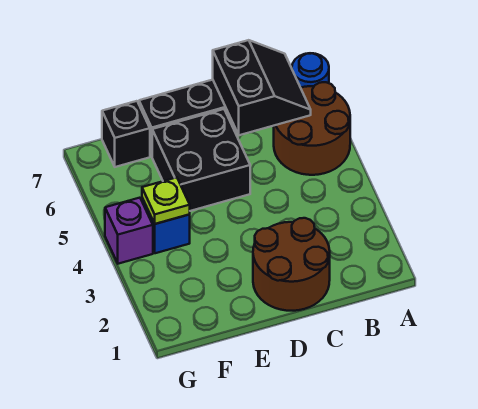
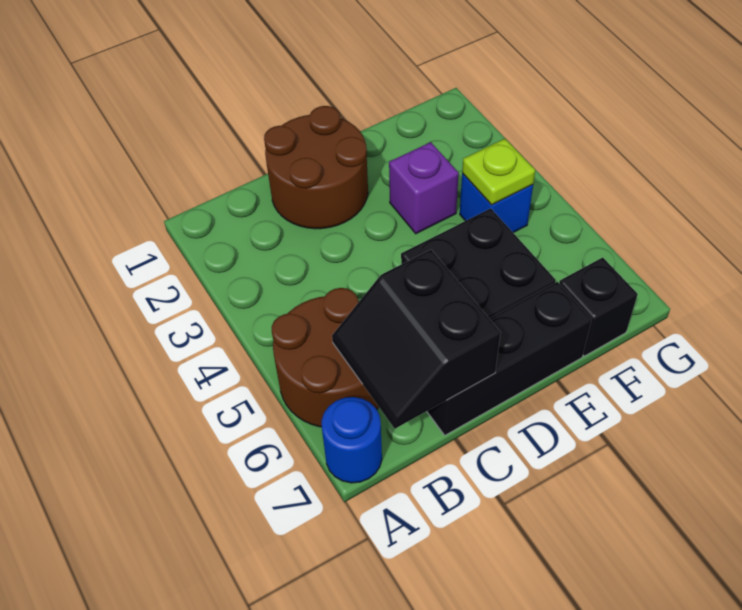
purple 1x1 brick [105,198,153,264] -> purple 1x1 brick moved to [389,142,459,234]

